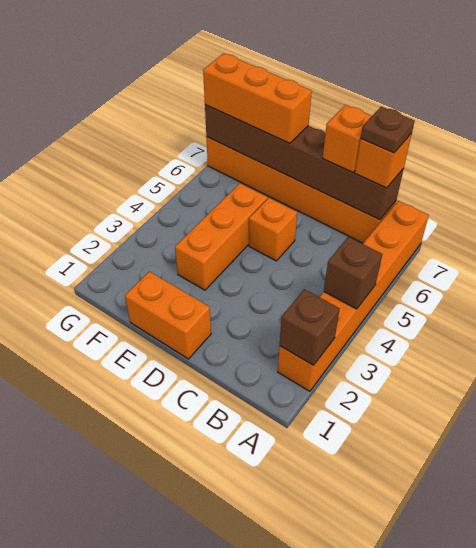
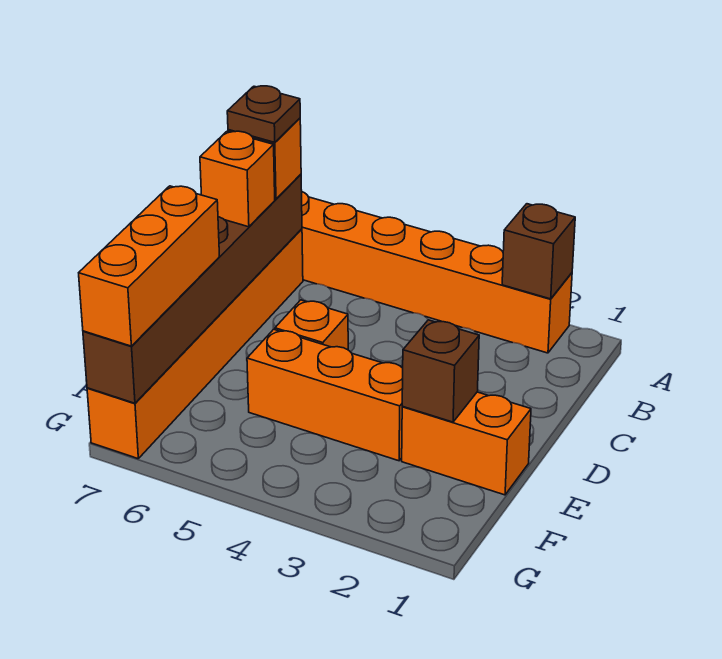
brown 1x1 brick [324,237,382,309] -> brown 1x1 brick moved to [402,320,479,422]
orange 1x2 brick [125,271,211,359] -> orange 1x2 brick turned to [402,392,531,495]

